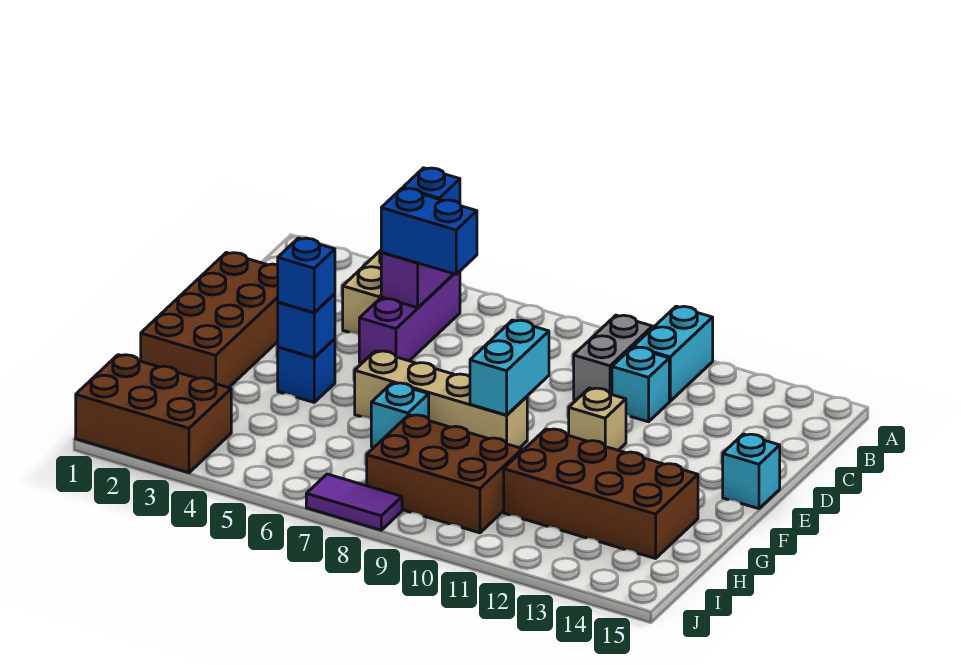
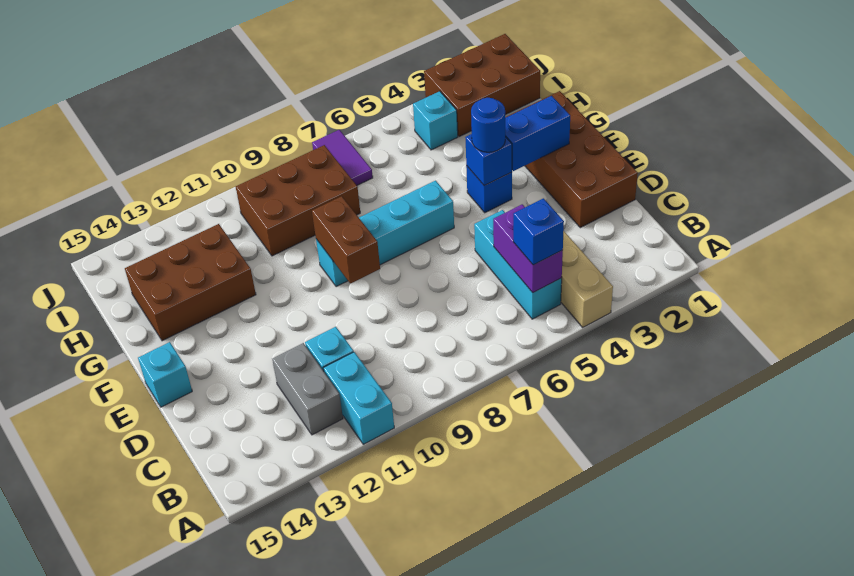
purple 1x3 brick [359,272,460,363] -> cyan 1x3 brick [474,210,562,319]
grey 1x2 brick [574,315,652,400] -> grey 1x2 brick moved to [272,343,343,435]
blue 1x2 brick [381,188,477,274] -> blue 1x2 brick moved to [505,96,570,171]
cyan 1x2 brick [470,320,549,415] -> brown 1x2 brick [312,196,380,284]
tan 1x1 brick [569,388,626,450] -> none
blue 1x1 brick [278,238,335,313] -> blue 1x1 round brick [471,98,506,152]
tan 1x4 brick [355,351,527,448] -> cyan 1x4 brick [316,181,454,287]
cyan 1x1 brick [371,383,429,447] -> cyan 1x1 brick moved to [413,91,458,150]
brown 2x4 brick [504,429,698,558] -> brown 2x3 brick [125,224,256,341]
purple 1x2 tile [306,474,402,530] -> purple 1x2 tile turned to [312,130,373,185]

